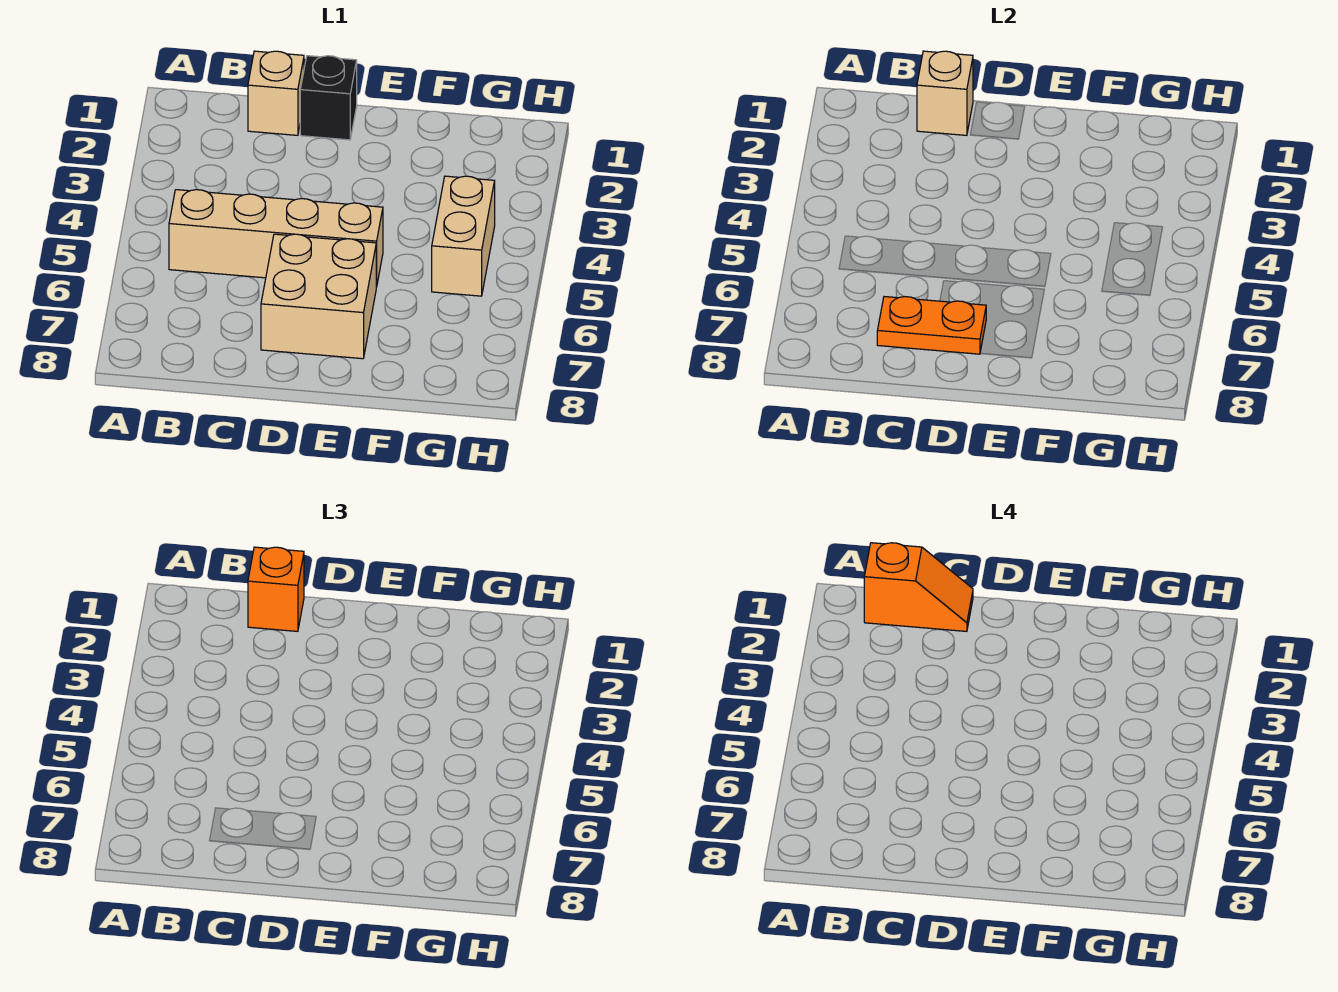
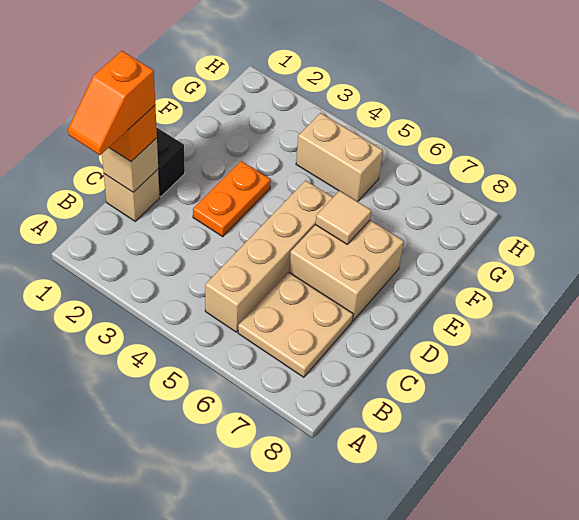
orange 1x2 slope [864,543,973,631] -> orange 1x2 slope turned to [68,51,155,155]
none -> tan 2x2 plate [238,272,353,377]
orange 1x2 plate [877,297,986,354] -> orange 1x2 plate moved to [193,161,271,237]
none -> tan 1x1 tile [315,191,371,244]

